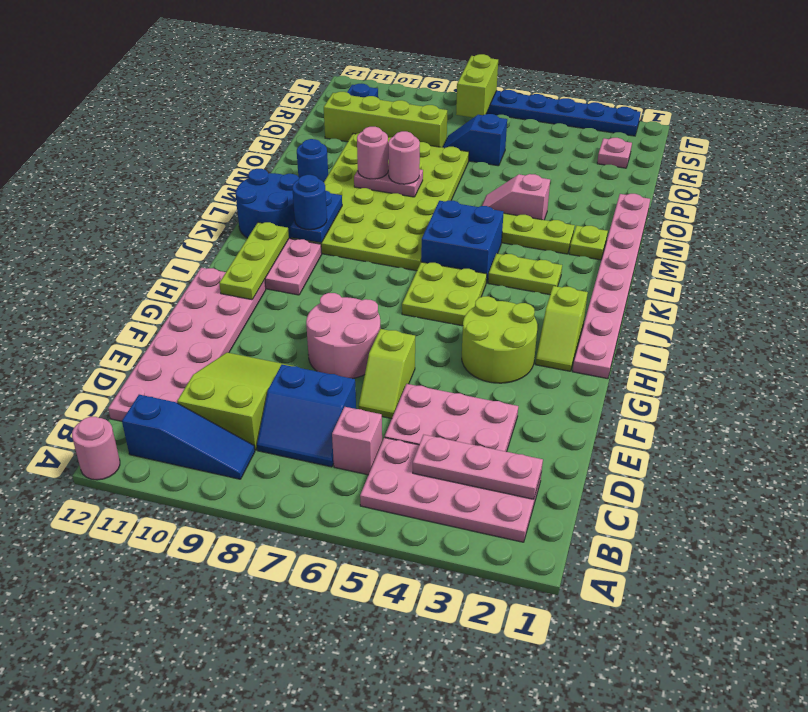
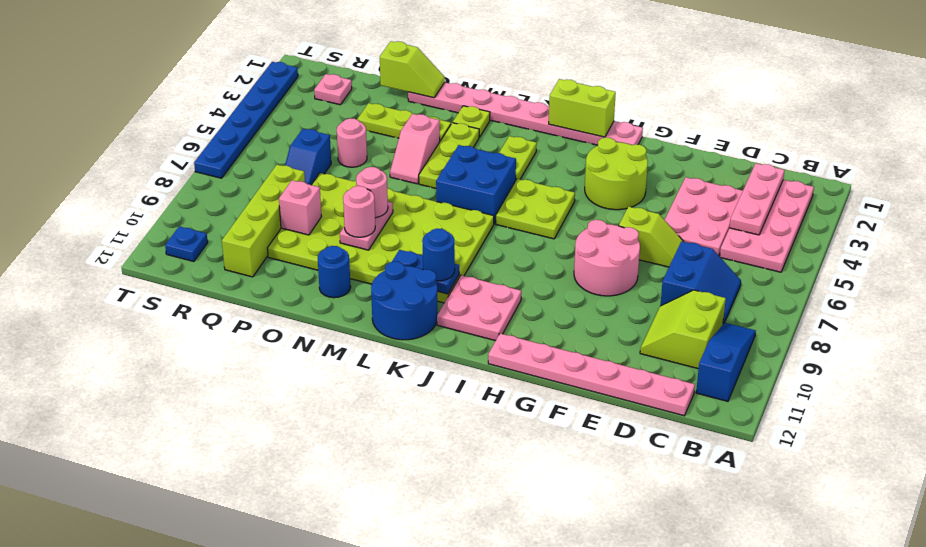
pink 1x1 round brick [72,417,120,480] -> pink 1x1 round brick moved to [337,118,367,167]
pink 1x1 brick [332,407,382,475] -> pink 1x1 brick moved to [279,180,321,235]
lime 2x3 slope [177,352,292,450] -> lime 2x2 slope [640,290,726,369]
pink 2x6 plate [108,268,266,421] -> pink 1x6 plate [488,333,695,416]
lime 1x2 slope [536,286,588,371] -> lime 1x2 slope moved to [380,41,445,98]
lime 1x3 plate [219,222,289,300] -> lime 1x3 plate moved to [357,103,451,141]
lime 1x2 brick [456,54,498,118] -> lime 1x2 brick moved to [549,79,616,137]

